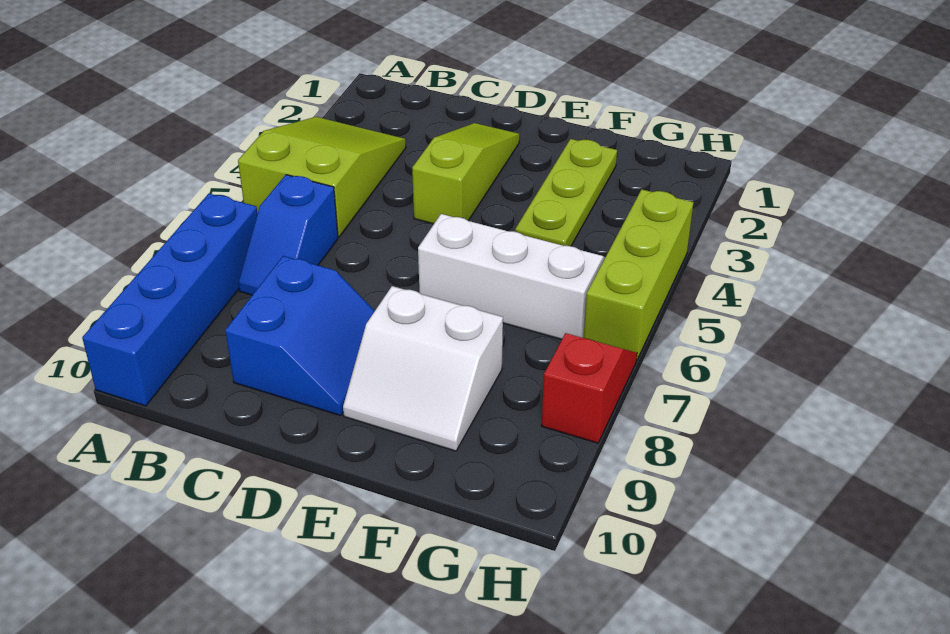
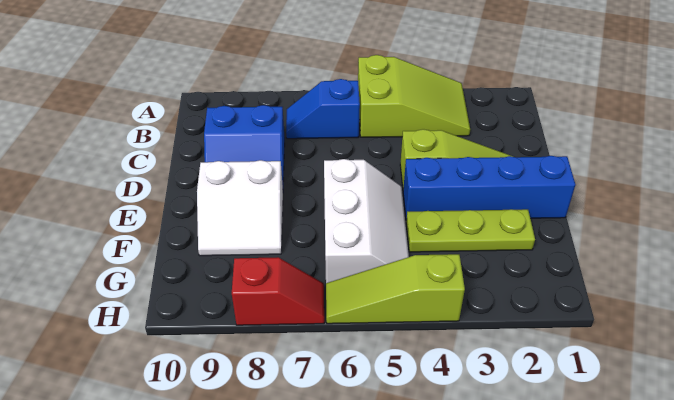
blue 1x4 brick [82,194,257,406] -> blue 1x4 brick moved to [403,156,575,218]
white 2x2 slope [343,286,503,451] -> white 2x2 slope turned to [197,160,283,256]
lime 1x3 brick [583,189,694,359] -> lime 1x3 slope [326,254,465,324]

